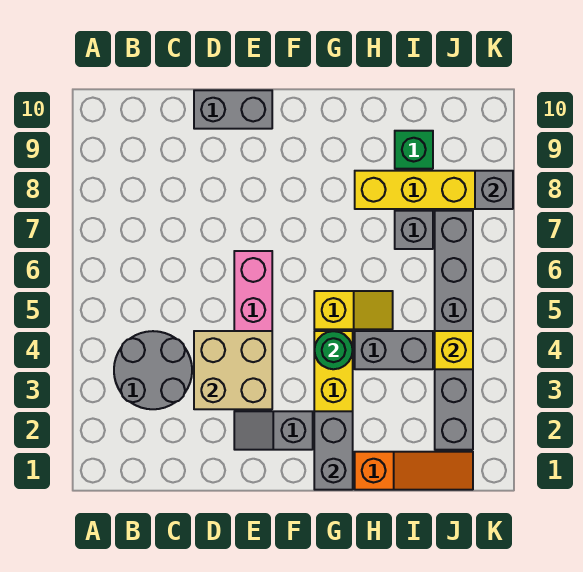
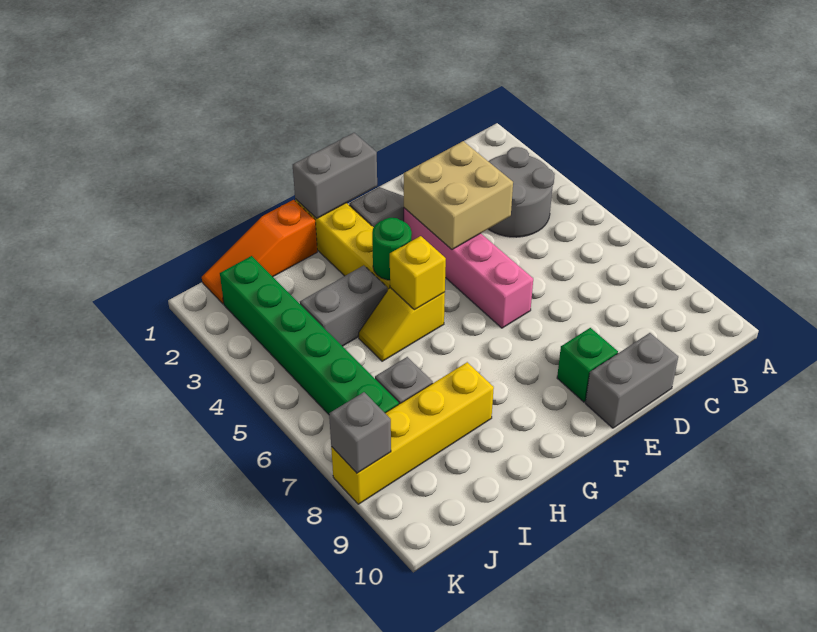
grey 1x2 brick [314,411,353,490] -> grey 1x2 brick turned to [293,133,377,218]
green 1x1 brick [395,131,433,169] -> green 1x1 brick moved to [557,328,618,402]
grey 1x6 brick [435,211,473,450] -> green 1x6 brick [220,256,399,414]
yellow 1x1 brick [435,331,473,369] -> yellow 1x1 brick moved to [390,236,446,310]

